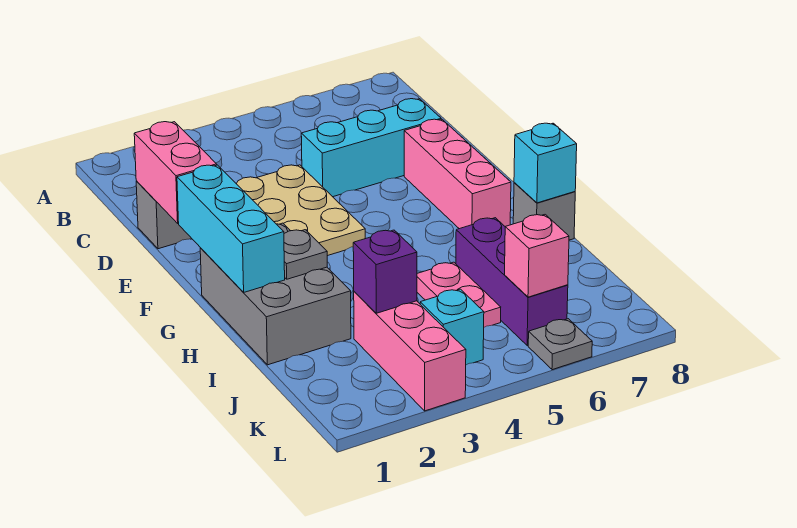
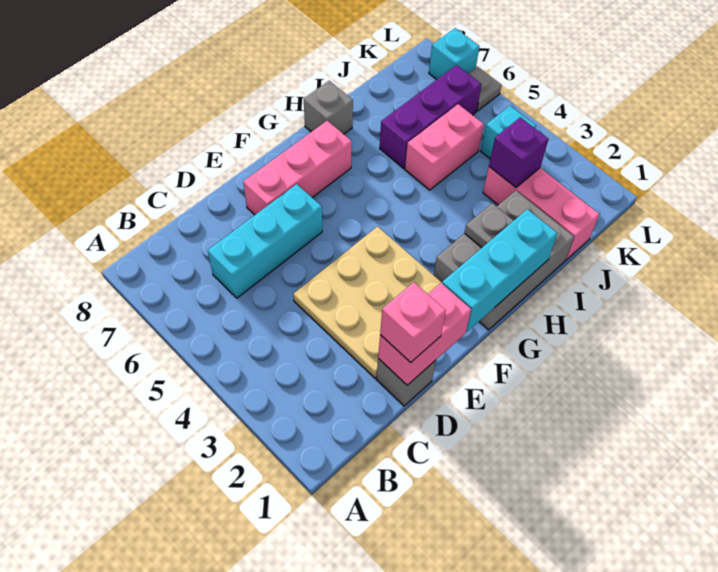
cyan 1x3 brick [301,99,441,197] -> cyan 1x3 brick turned to [208,184,322,298]
cyan 1x1 brick [514,123,577,203] -> cyan 1x1 brick moved to [429,28,480,80]
pink 1x2 plate [417,262,501,327] -> pink 1x2 brick [405,104,484,190]
pink 1x3 brick [354,292,466,411] -> pink 1x3 brick turned to [483,167,599,260]
pink 1x1 brick [505,215,569,297] -> pink 1x1 brick moved to [380,282,446,363]

